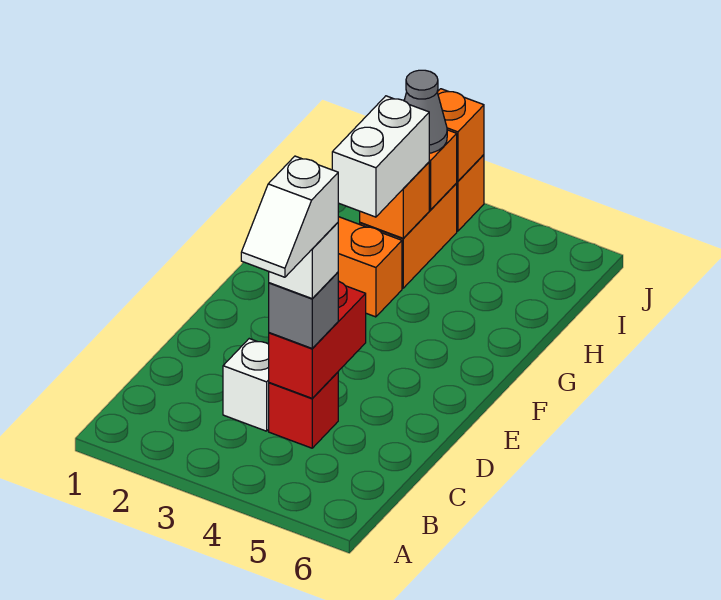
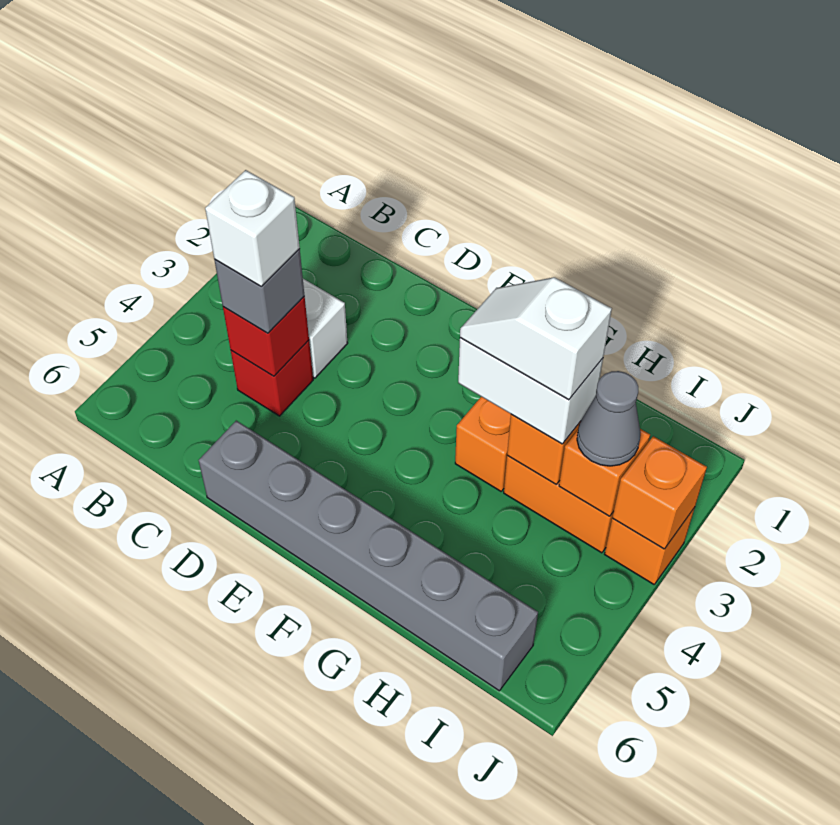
white 1x2 slope [241,156,338,277] -> white 1x2 slope moved to [460,277,612,400]
red 1x2 brick [269,281,366,398] -> red 1x1 brick [223,297,309,376]
none -> grey 1x6 brick [199,421,538,691]

